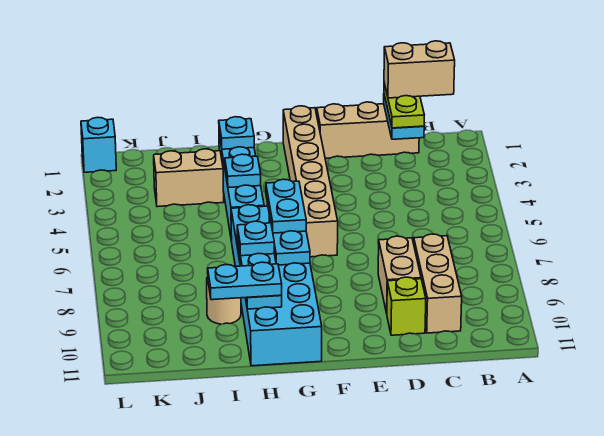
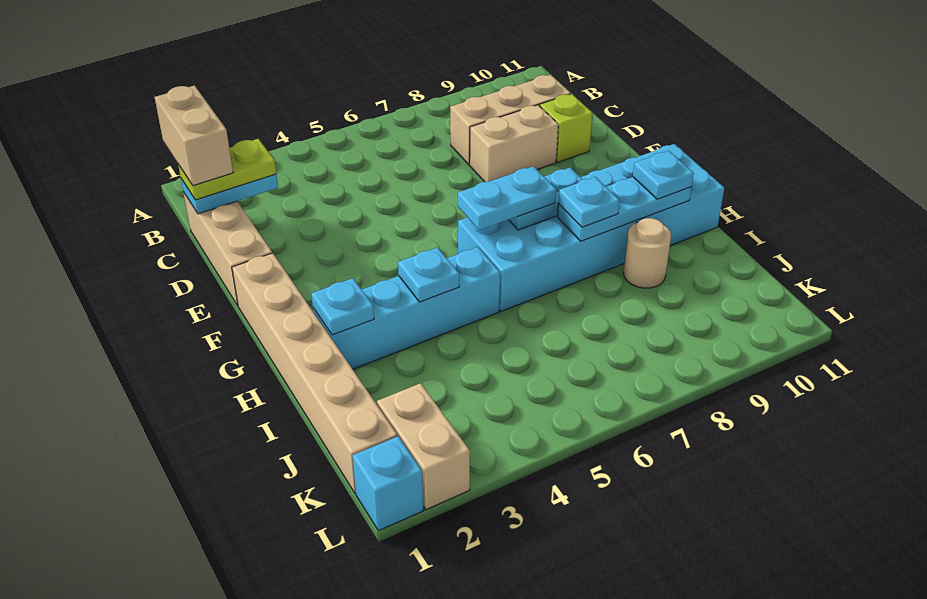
tan 1x6 brick [283,106,338,257] -> tan 1x6 brick turned to [232,253,397,494]
cyan 1x2 plate [207,262,282,300] -> cyan 1x1 plate [633,151,694,199]
tan 1x2 brick [154,149,224,207] -> tan 1x2 brick moved to [377,383,470,510]

